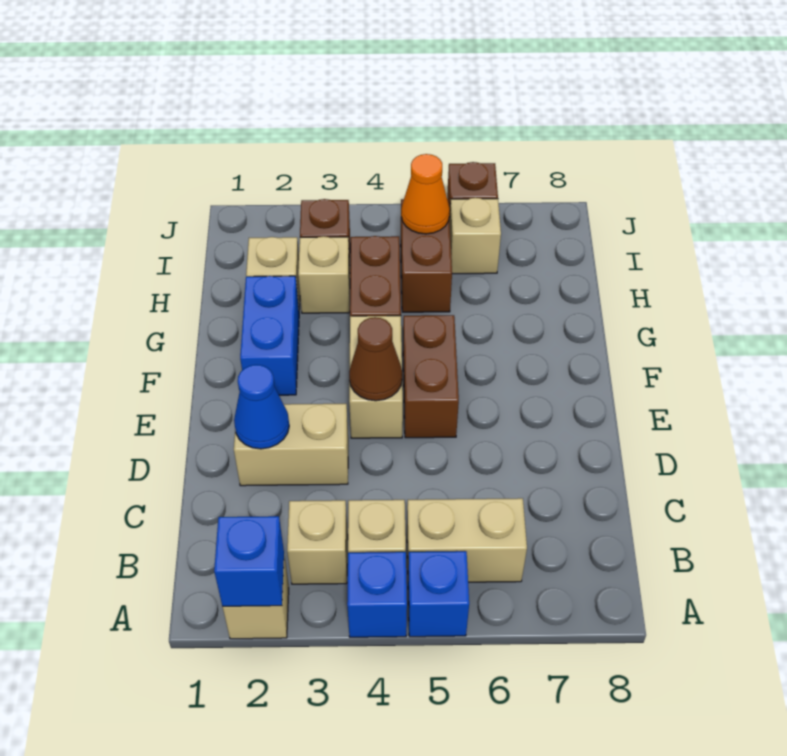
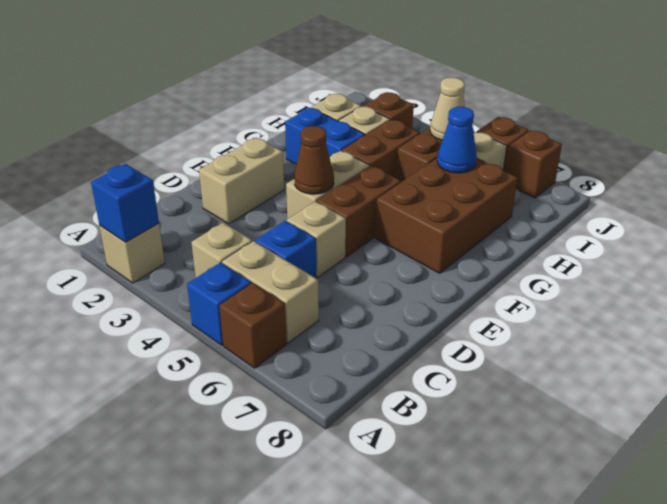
blue 1x1 brick [347,552,407,637] -> blue 1x1 brick moved to [255,221,316,278]
none -> brown 1x1 brick [219,283,287,368]
tan 1x1 brick [287,500,348,584] -> tan 1x1 brick moved to [287,201,346,277]
tan 1x2 brick [234,404,348,486] -> tan 1x2 brick turned to [199,138,284,224]
blue 1x1 cone [234,365,289,449] -> blue 1x1 cone moved to [437,107,477,173]
blue 1x2 brick [240,276,299,395] -> blue 1x2 brick turned to [285,108,365,165]
none -> brown 2x3 brick [376,158,517,273]
orange 1x1 cone [401,154,450,234] -> tan 1x1 cone [430,78,465,140]
none -> brown 1x1 brick [506,130,562,198]

